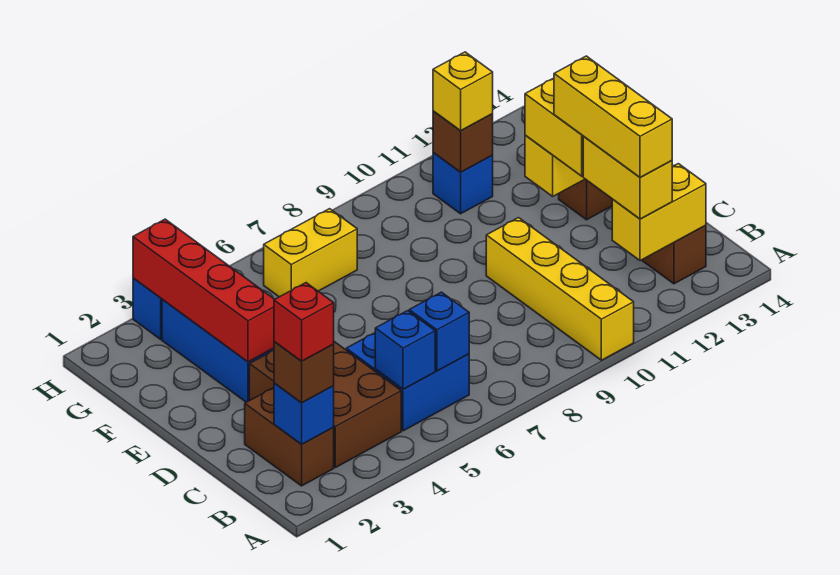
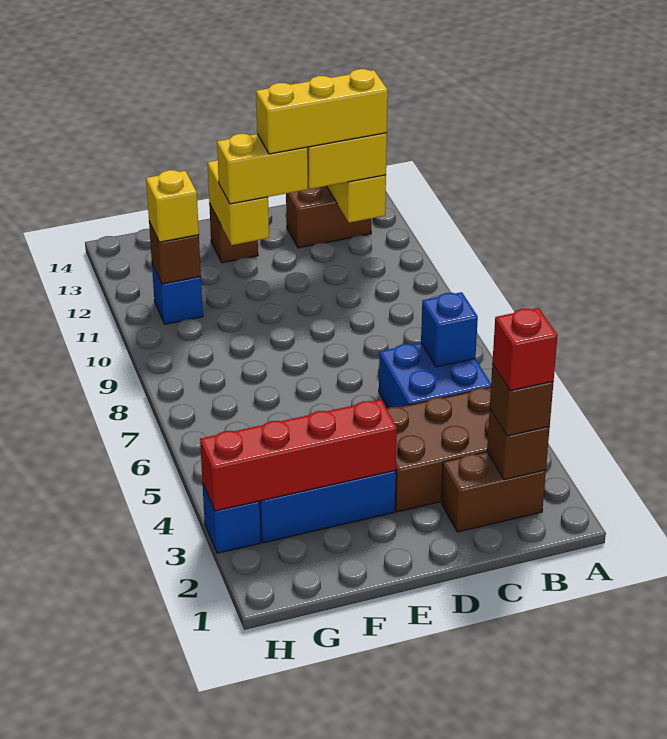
yellow 1x4 brick [486,218,634,360] -> none
blue 1x1 brick [274,383,334,445] -> brown 1x1 brick [487,410,550,480]
blue 1x1 brick [375,311,435,389] -> none
yellow 1x2 brick [264,209,357,297] -> none

